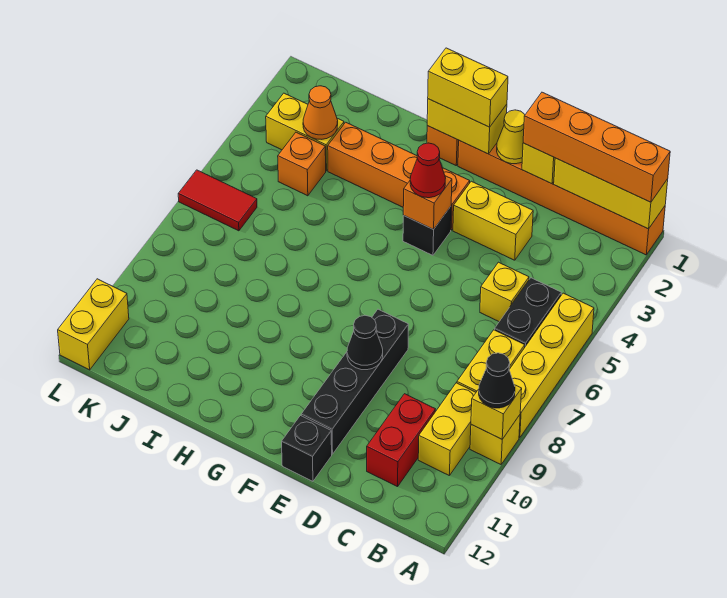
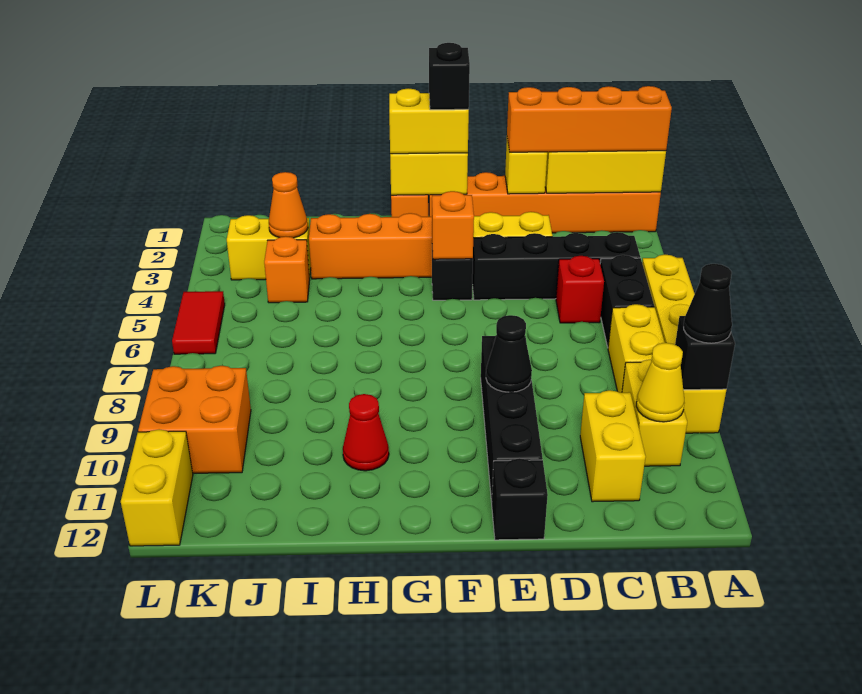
yellow 1x1 brick [471,385,522,439] -> black 1x1 brick [675,316,735,390]
none -> black 1x4 brick [472,232,640,300]
yellow 1x1 brick [480,262,529,321] -> red 1x1 brick [556,256,604,323]
red 1x2 brick [367,394,435,487] -> yellow 1x2 brick [580,390,646,502]
yellow 1x1 cone [497,110,525,164] -> yellow 1x1 cone moved to [636,343,684,422]
none -> black 1x1 brick [429,43,470,110]
red 1x1 cone [410,143,445,198] -> red 1x1 cone moved to [343,394,389,471]
red 1x2 tile [178,170,257,231] -> red 1x2 tile turned to [172,291,225,354]
none -> orange 2x2 brick [138,366,251,473]

